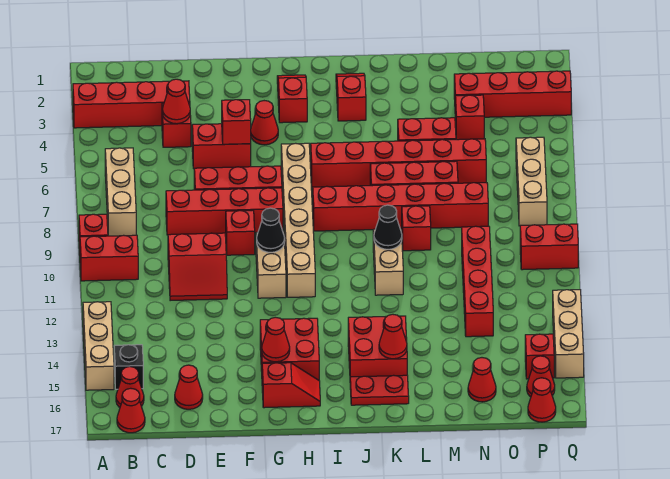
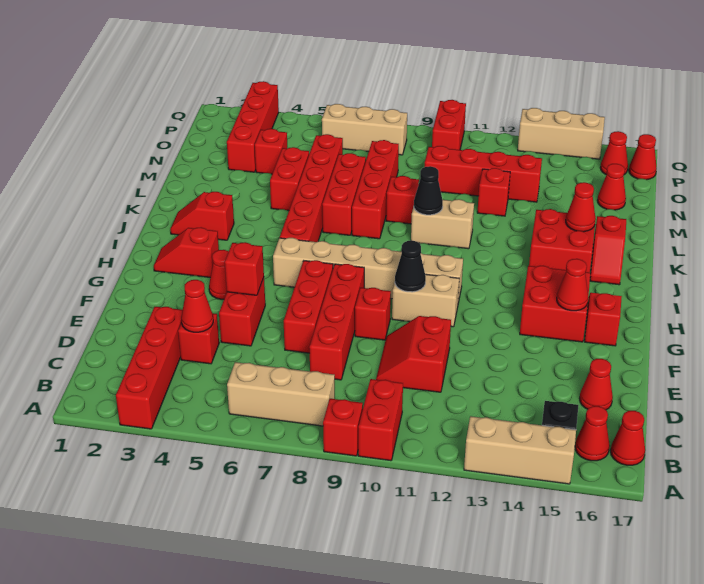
red 2x2 slope [168,233,227,301] -> red 2x2 slope turned to [376,316,451,392]
red 1x6 brick [313,183,488,231] -> red 1x4 brick [352,140,399,239]
red 1x2 plate [350,375,409,405] -> red 1x2 slope [590,216,626,285]
red 1x1 brick [525,334,554,379] -> red 1x1 brick moved to [477,168,510,216]

